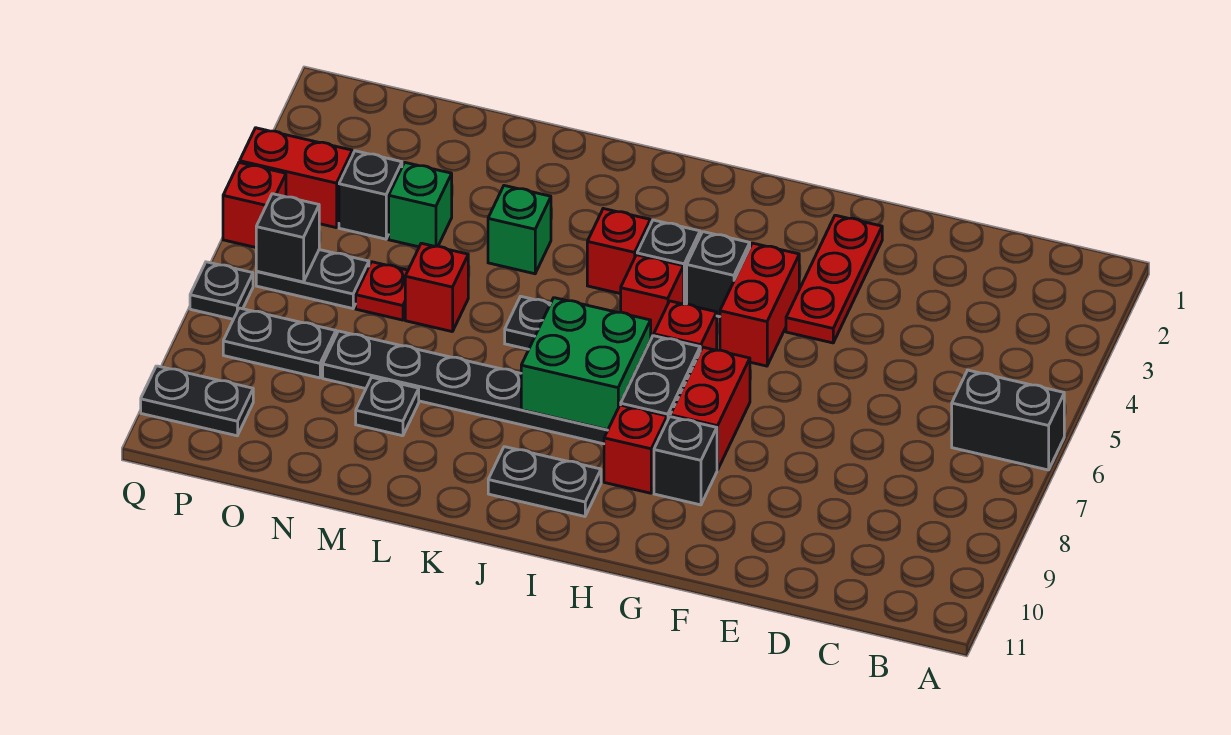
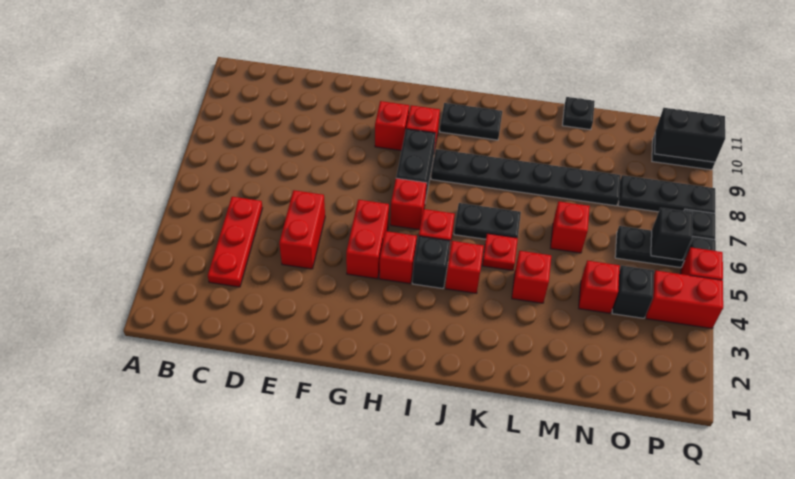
black 1x2 brick [952,370,1064,470] -> black 1x2 brick moved to [654,108,725,162]
red 1x3 plate [786,215,882,343] -> red 1x3 plate moved to [208,197,262,287]
red 1x2 brick [670,347,750,470] -> red 1x2 brick moved to [279,190,325,269]
black 1x1 brick [654,417,717,505] -> red 1x1 brick [375,101,409,151]
black 1x1 brick [687,232,750,317] -> red 1x1 brick [379,231,417,284]
green 2x2 brick [521,298,651,430] -> none
green 1x1 brick [488,186,551,274] -> red 1x1 brick [512,251,551,303]
black 1x1 plate [356,377,419,436] -> black 1x1 plate moved to [563,97,595,130]
green 1x1 brick [389,162,452,247] -> red 1x1 brick [579,261,620,313]
red 1x1 plate [356,262,408,320] -> red 1x1 plate moved to [482,234,518,271]
black 1x2 plate [256,250,369,309] -> black 1x3 plate [615,226,716,268]
black 1x2 plate [223,308,336,378] -> black 1x3 plate [618,175,715,213]

